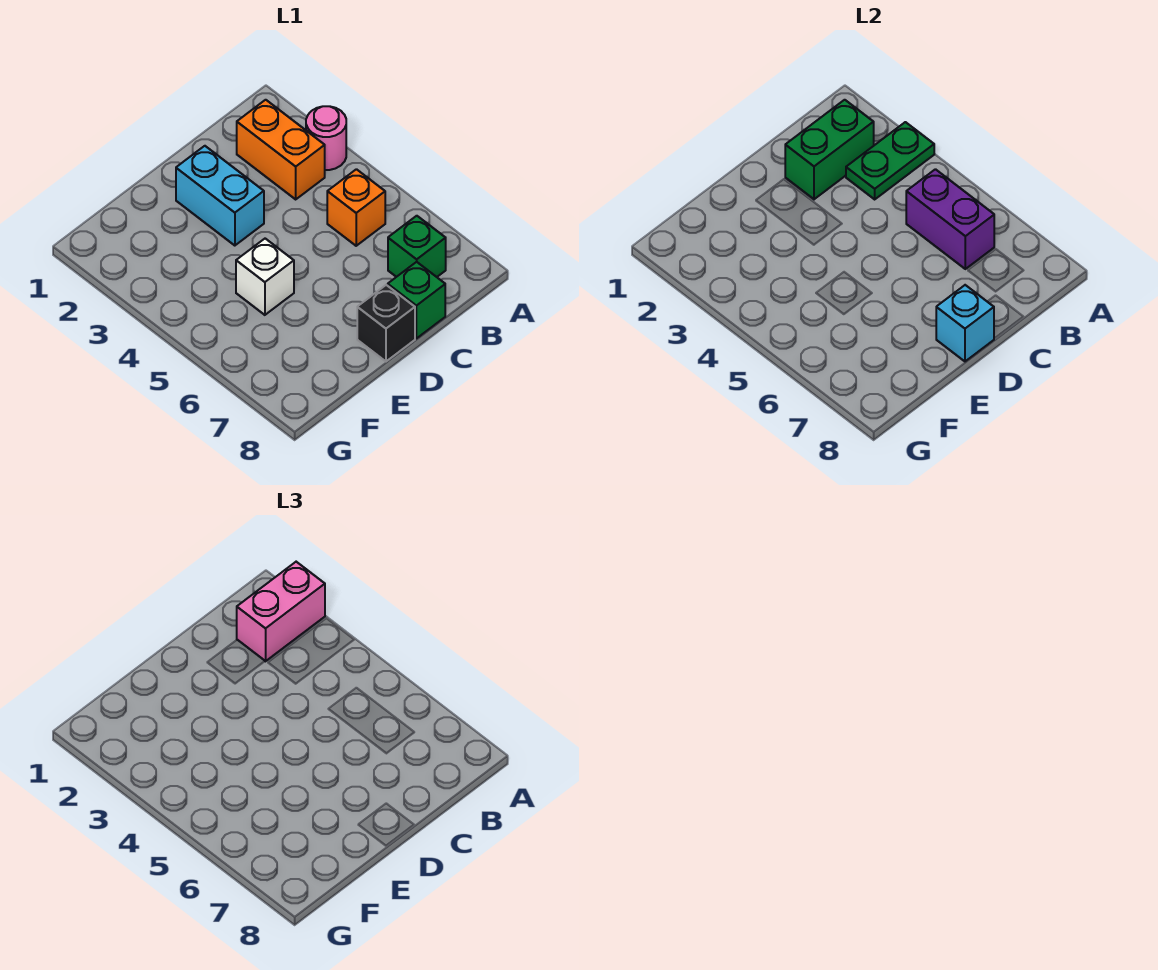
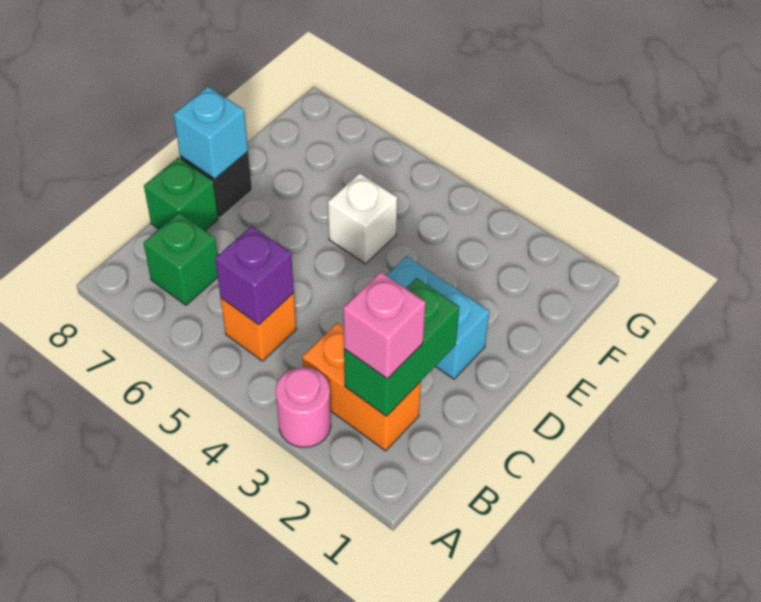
pink 1x2 brick [237,562,325,661] -> pink 1x1 brick [343,272,426,379]
green 1x2 plate [846,122,934,199] -> none
purple 1x2 brick [906,169,994,269] -> purple 1x1 brick [215,226,294,325]

